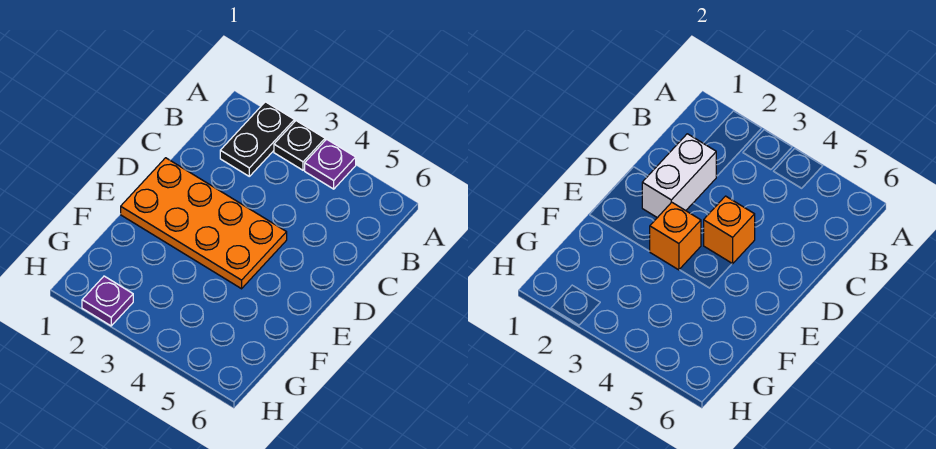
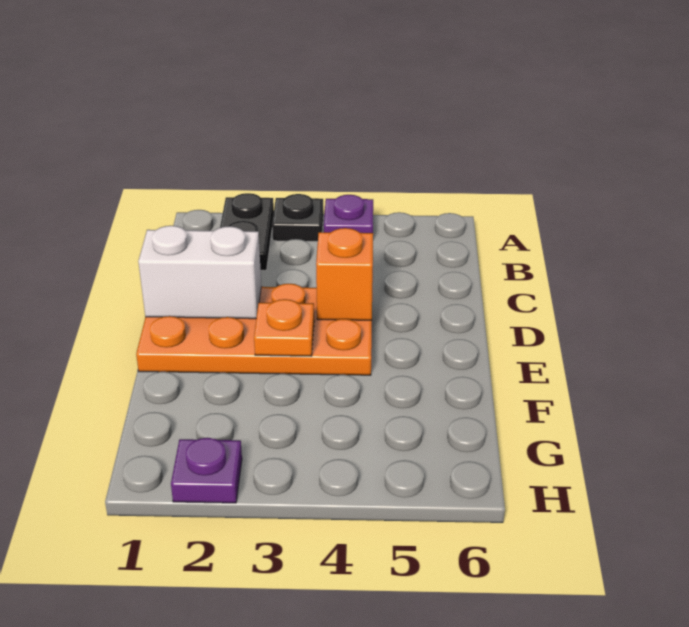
white 1x2 brick [642,134,716,218] -> white 1x2 brick turned to [138,226,261,319]
orange 1x1 brick [649,202,701,270] -> orange 1x1 plate [254,299,314,356]

